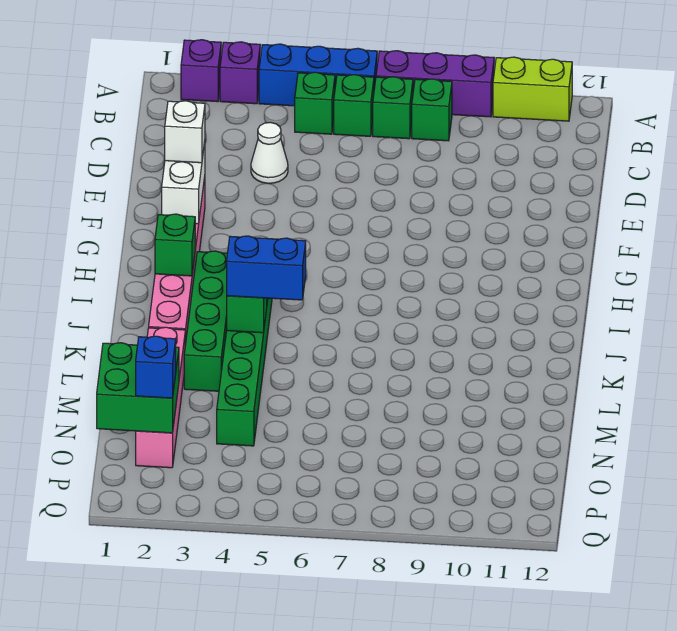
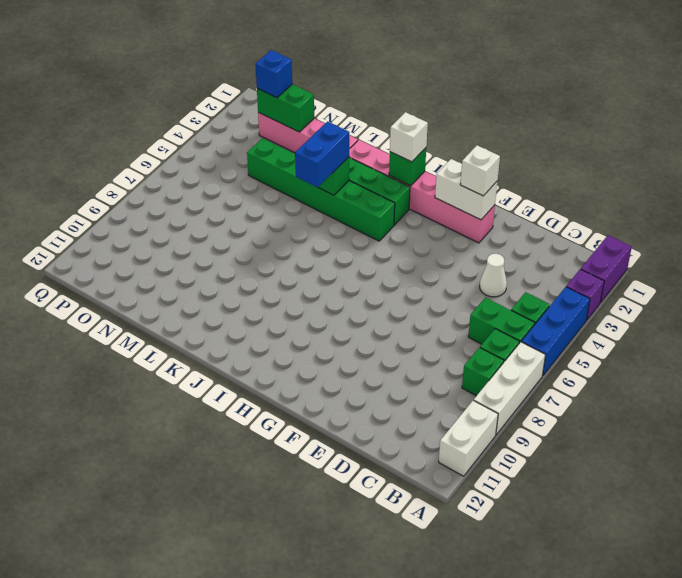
purple 1x1 brick [181,40,221,102] -> purple 1x2 brick [581,235,632,303]
purple 1x3 brick [376,51,494,117] -> white 1x3 brick [474,342,545,435]
lime 1x2 brick [493,57,572,121] -> white 1x2 brick [439,400,498,476]
green 1x1 brick [334,75,374,136] -> green 1x2 brick [468,297,535,344]
none -> white 1x1 brick [390,112,428,162]
green 2x2 brick [97,343,179,433] -> green 1x2 brick [257,84,314,132]

